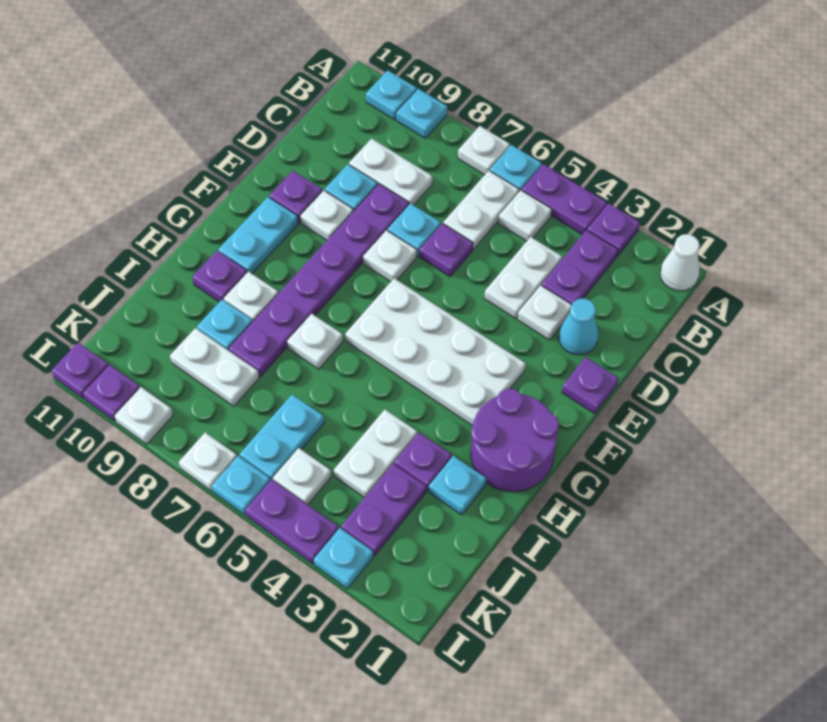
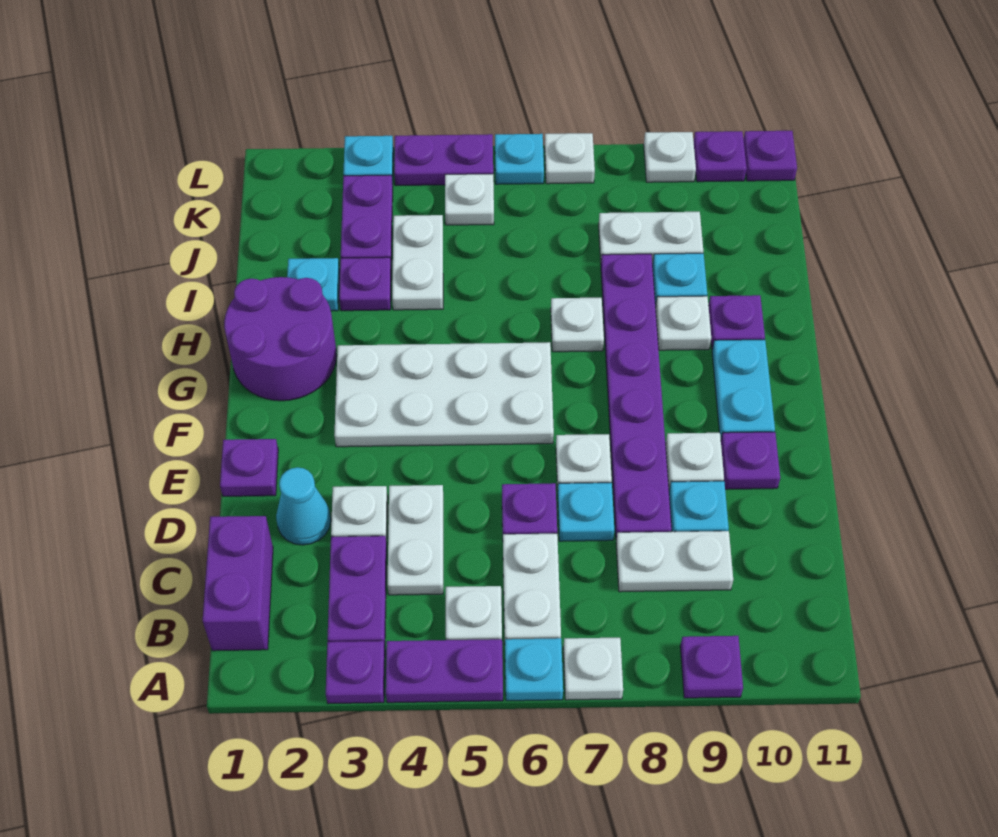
white 1x1 cone [660,234,700,291] -> none
cyan 1x1 plate [396,89,447,138] -> purple 1x1 plate [680,636,743,698]
cyan 1x1 plate [366,70,417,120] -> none
none -> purple 1x2 brick [203,516,273,651]
cyan 1x2 plate [240,394,324,480] -> none

